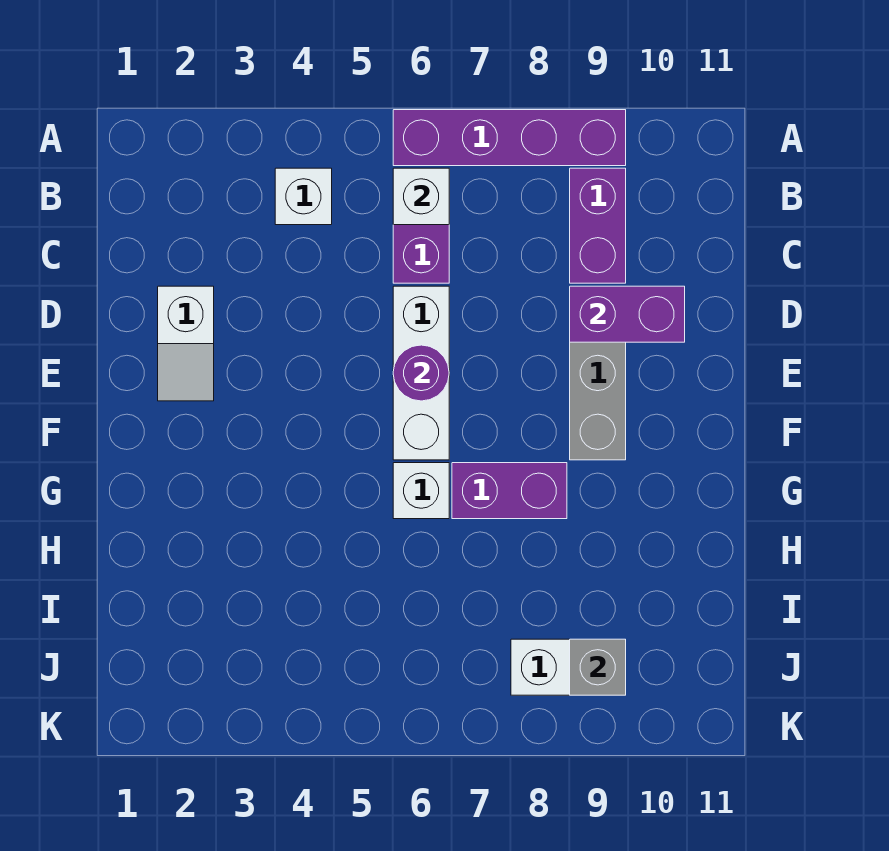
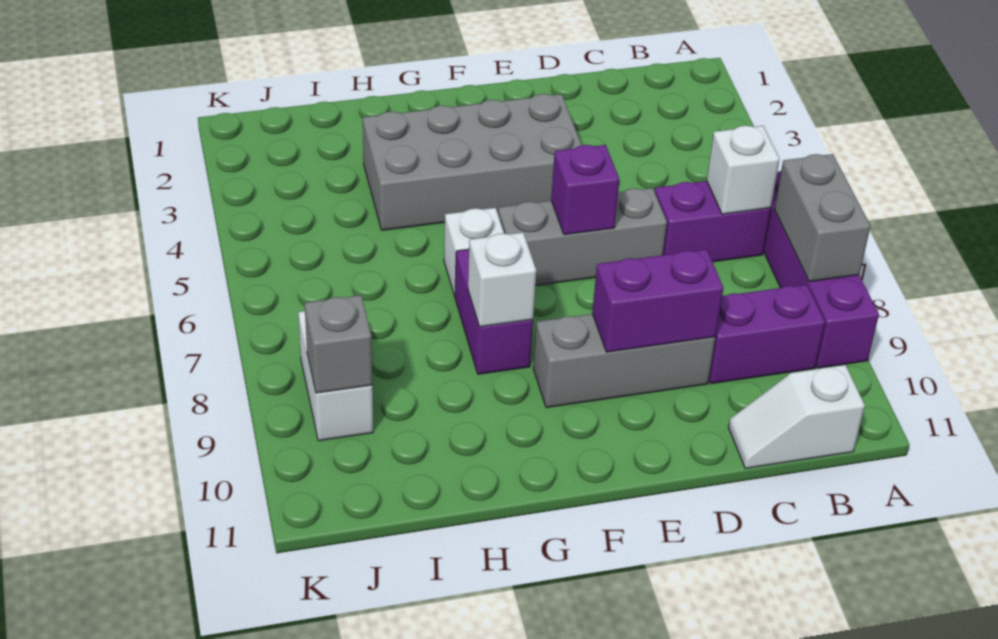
none -> grey 1x2 brick [774,154,870,282]
white 1x1 brick [275,168,332,225] -> white 1x1 brick moved to [468,233,536,327]
white 1x2 slope [158,286,214,401] -> white 1x2 slope moved to [728,365,865,469]
white 1x3 brick [393,286,449,460] -> grey 1x3 brick [498,188,667,286]
purple 1x2 brick [570,286,685,342] -> purple 1x2 brick turned to [592,249,723,352]
none -> grey 2x4 brick [363,94,582,230]
purple 1x1 round brick [393,345,449,401] -> purple 1x1 brick [551,145,619,235]

